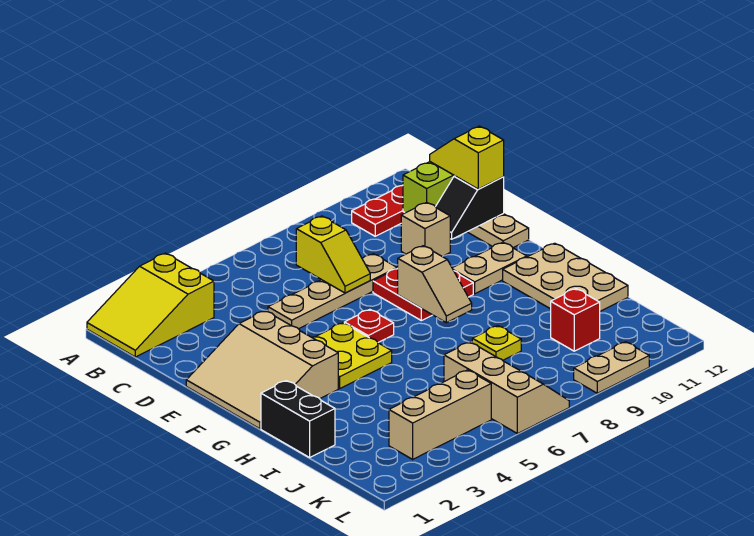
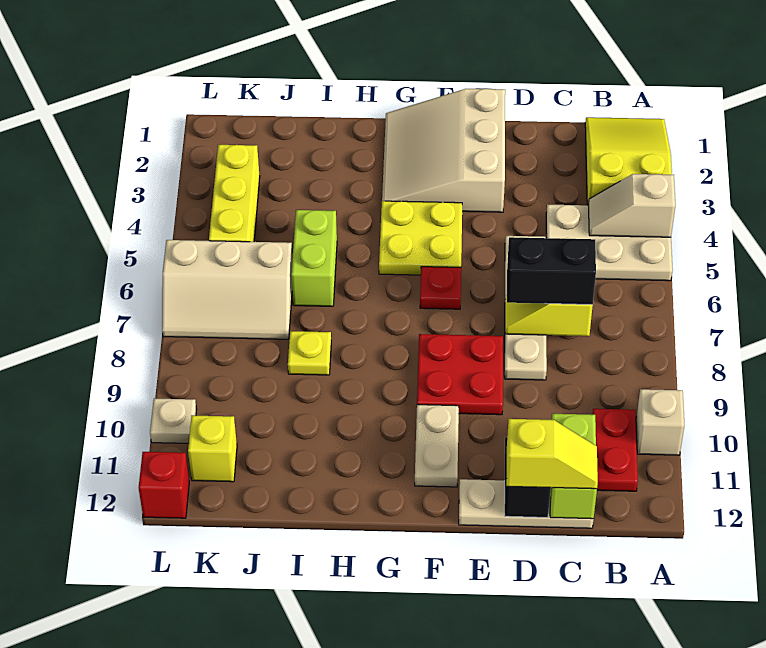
tan 1x1 brick [401,202,450,257] -> tan 1x1 brick moved to [636,389,684,455]
tan 3x3 slope [186,311,338,429] -> tan 3x3 slope turned to [382,88,505,212]
tan 1x2 slope [398,246,472,323] -> tan 1x2 slope moved to [589,174,675,237]
tan 2x3 plate [503,243,628,311] -> tan 2x3 plate moved to [546,204,673,281]
black 1x2 brick [261,381,335,457] -> black 1x2 brick moved to [507,237,596,305]
none -> lime 1x2 brick [291,210,337,306]
red 1x1 brick [551,289,600,351] -> red 1x1 brick moved to [139,452,189,518]
tan 1x3 brick [389,370,491,459] -> yellow 1x3 brick [209,145,260,242]
none -> yellow 1x1 brick [188,415,237,482]
tan 1x2 plate [574,342,649,393] -> tan 1x1 plate [150,398,197,443]

